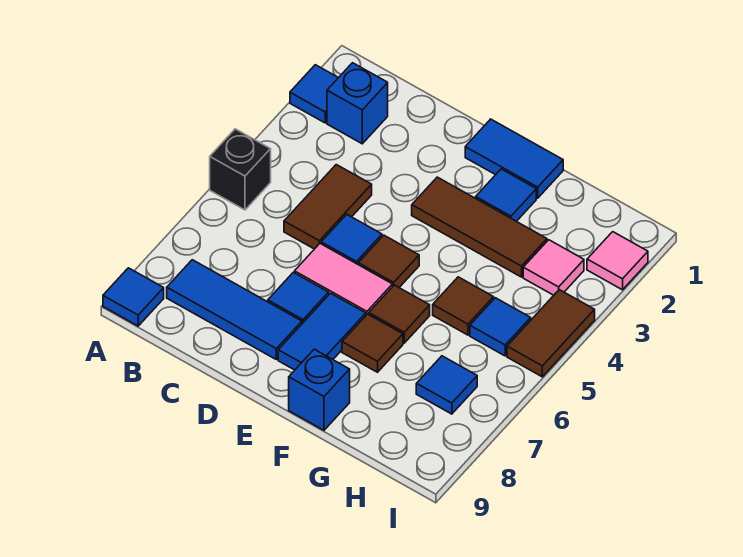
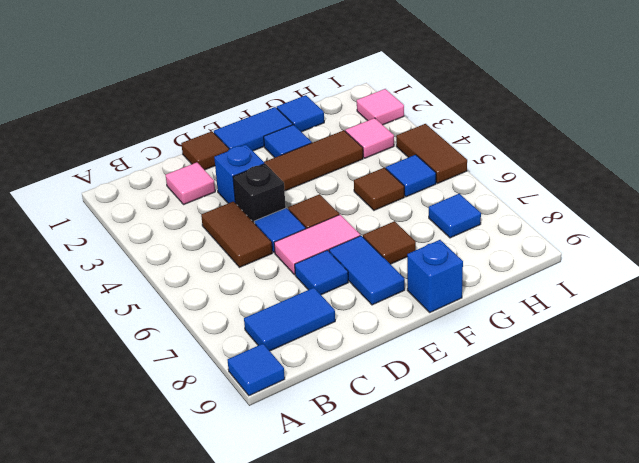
blue 1x1 tile [290,65,338,123] -> blue 1x1 tile moved to [277,95,324,132]
black 1x1 brick [210,129,271,210] -> black 1x1 brick moved to [233,164,286,224]
blue 1x1 brick [327,63,388,144] -> blue 1x1 brick moved to [214,144,264,203]
blue 1x3 tile [167,260,302,359] -> blue 1x2 tile [244,288,335,351]
none -> pink 1x1 tile [166,162,215,204]
brown 1x1 tile [369,285,430,343] -> brown 1x1 tile moved to [181,131,229,170]

